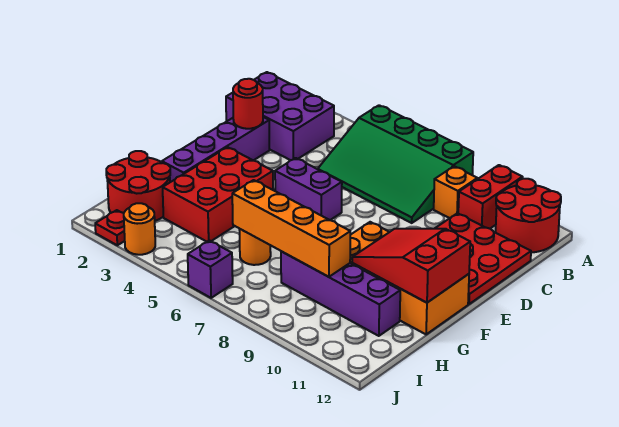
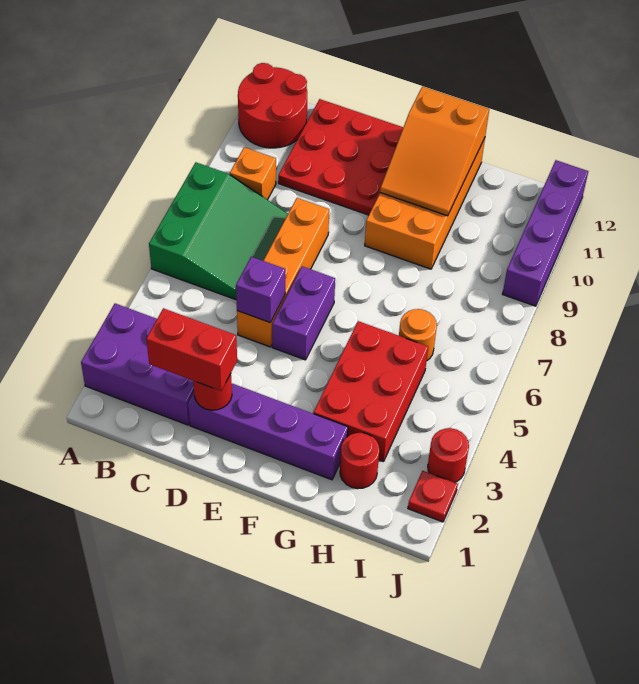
green 3x4 slope [318,105,473,223] -> green 3x3 slope [149,162,288,300]
red 1x2 brick [458,165,522,229] -> red 1x2 brick moved to [146,308,237,391]
purple 2x3 brick [226,72,334,160] -> purple 2x3 brick turned to [81,303,194,425]
red 2x3 brick [163,147,273,242] -> red 2x3 brick turned to [314,321,428,462]
red 2x3 slope [352,229,470,303] -> orange 2x3 slope [380,87,489,216]
red 2x2 round brick [106,151,170,221] -> red 1x1 round brick [340,433,379,489]
orange 1x4 brick [232,180,350,277] -> orange 1x4 brick moved to [237,198,329,347]
purple 1x4 brick [281,251,400,336] -> purple 1x4 brick moved to [503,160,588,306]
orange 1x1 round brick [124,203,155,255] -> red 1x1 round brick [428,428,469,483]
purple 1x1 brick [188,240,233,298] -> purple 1x1 brick moved to [236,257,285,323]

